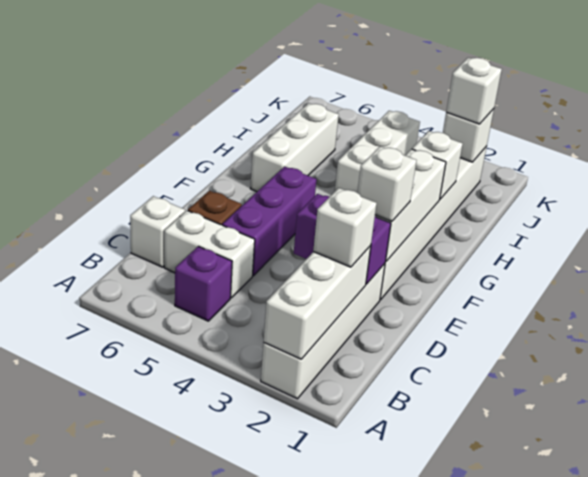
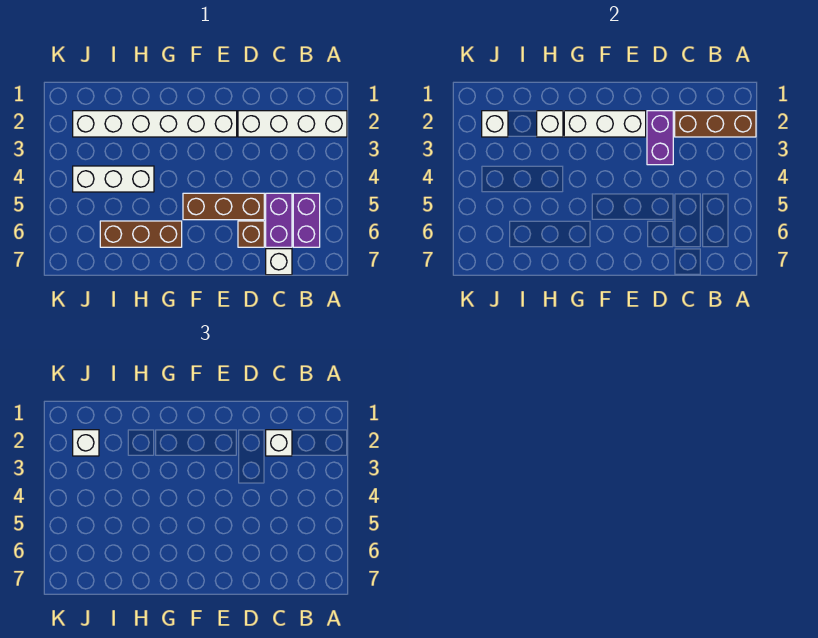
white 1x3 brick [264,246,371,359] -> brown 1x3 brick [675,111,756,137]
purple 1x1 brick [175,246,232,321] -> purple 1x2 brick [293,193,320,247]
white 1x2 brick [164,211,255,298] -> purple 1x2 brick [266,193,292,247]
purple 1x3 brick [222,166,317,276] -> brown 1x3 brick [183,193,264,220]
white 1x1 brick [357,146,417,221] -> none
white 1x3 brick [251,103,339,192] -> brown 1x3 brick [100,221,182,247]

